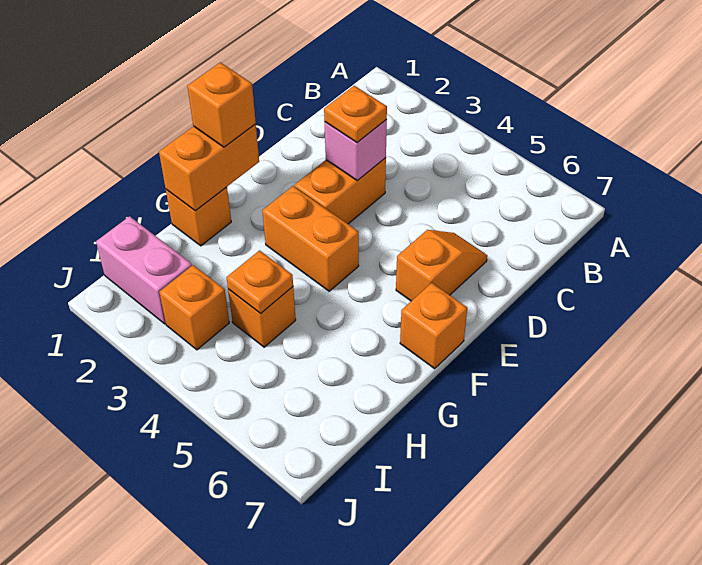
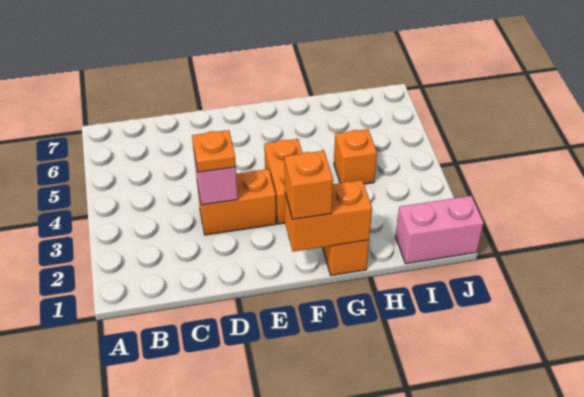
orange 1x2 slope [396,230,487,301] -> none
orange 1x1 brick [400,283,467,369] -> none
orange 1x1 plate [226,251,293,314] -> none
pink 1x2 brick [96,216,192,324] -> pink 1x2 brick turned to [396,196,484,264]
orange 1x1 brick [160,265,229,350] -> none

